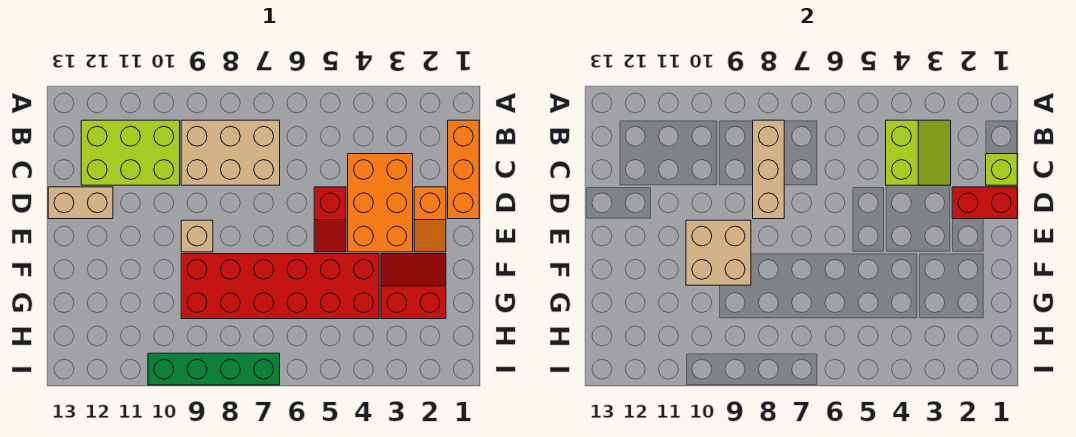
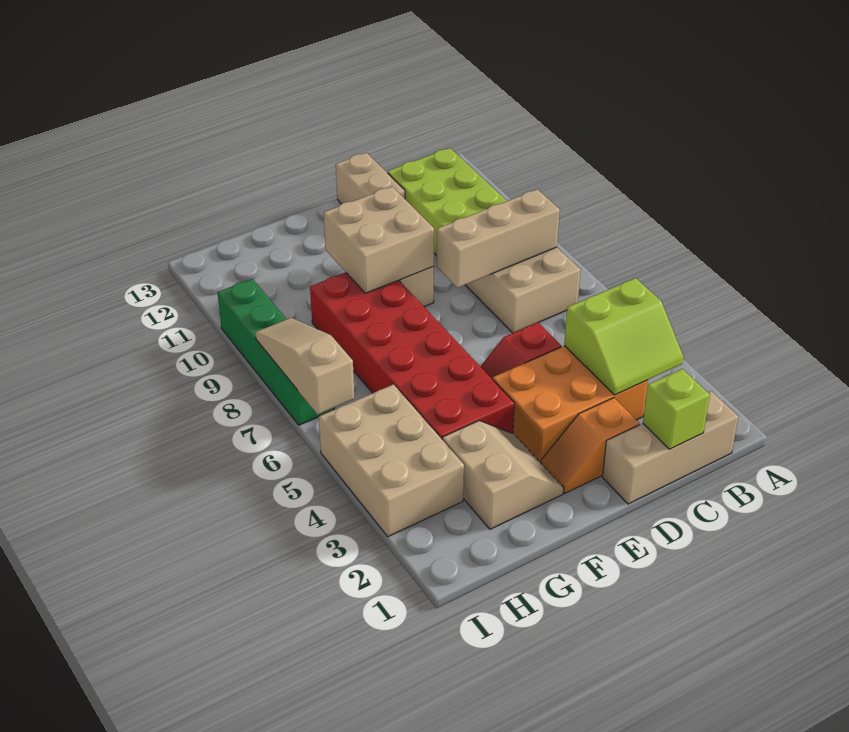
orange 1x3 brick [448,120,479,219] -> tan 1x3 brick [602,391,738,504]
red 1x2 brick [952,187,1017,219] -> none
red 2x2 slope [381,254,446,319] -> tan 2x2 slope [442,420,564,529]
none -> tan 2x3 brick [319,384,464,537]
none -> tan 1x3 slope [255,318,354,414]

